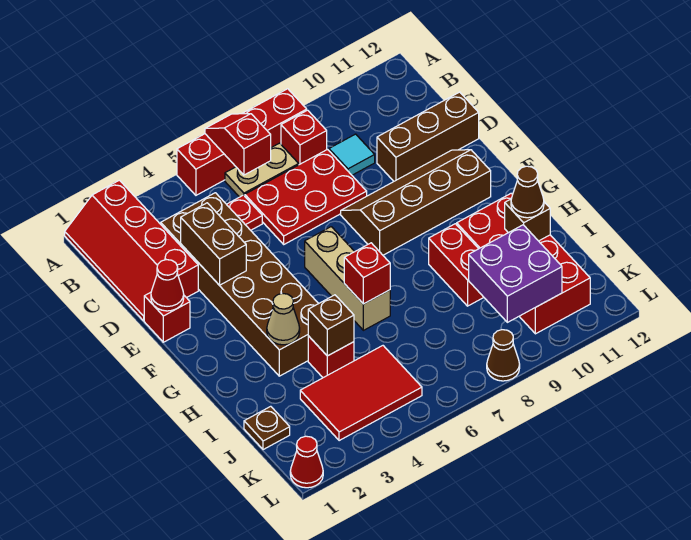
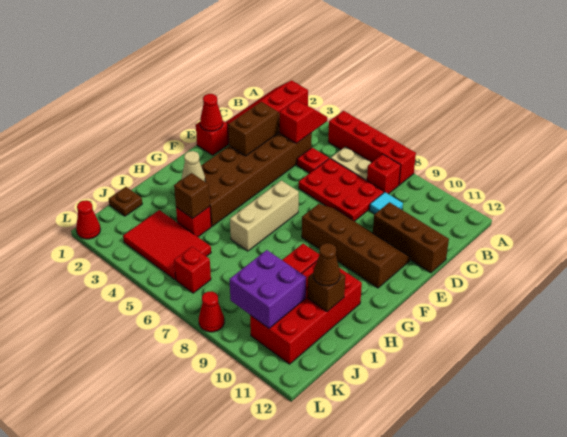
red 1x2 slope [205,114,271,175] -> red 1x2 slope moved to [280,101,327,143]
red 1x1 brick [344,243,390,304] -> red 1x1 brick moved to [174,247,211,293]
brown 1x1 cone [487,330,520,381] -> red 1x1 cone [199,291,224,332]

